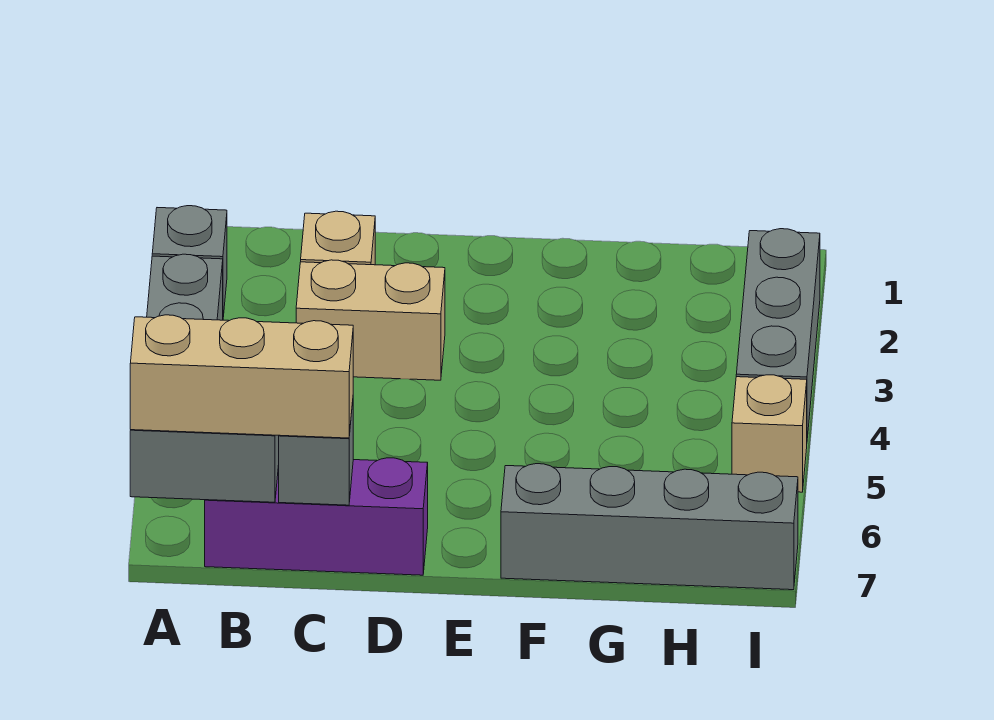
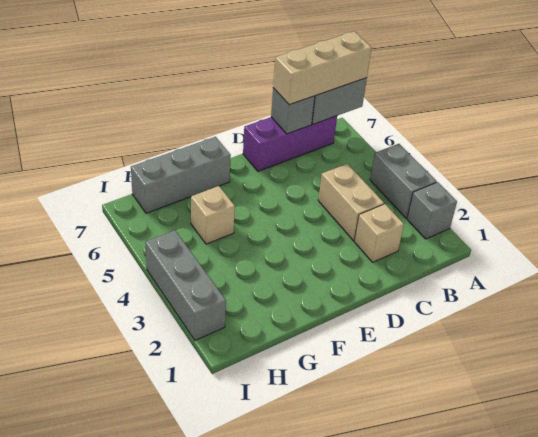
tan 1x2 brick [296,260,445,380] -> tan 1x2 brick turned to [318,164,384,241]
grey 1x4 brick [501,464,798,590] -> grey 1x3 brick [131,137,231,213]
tan 1x1 brick [732,375,807,492] -> tan 1x1 brick moved to [191,186,235,244]

